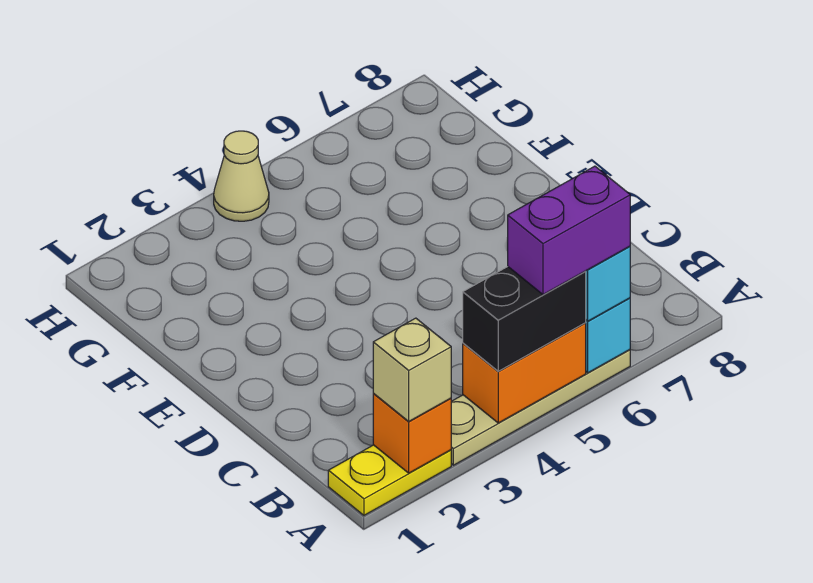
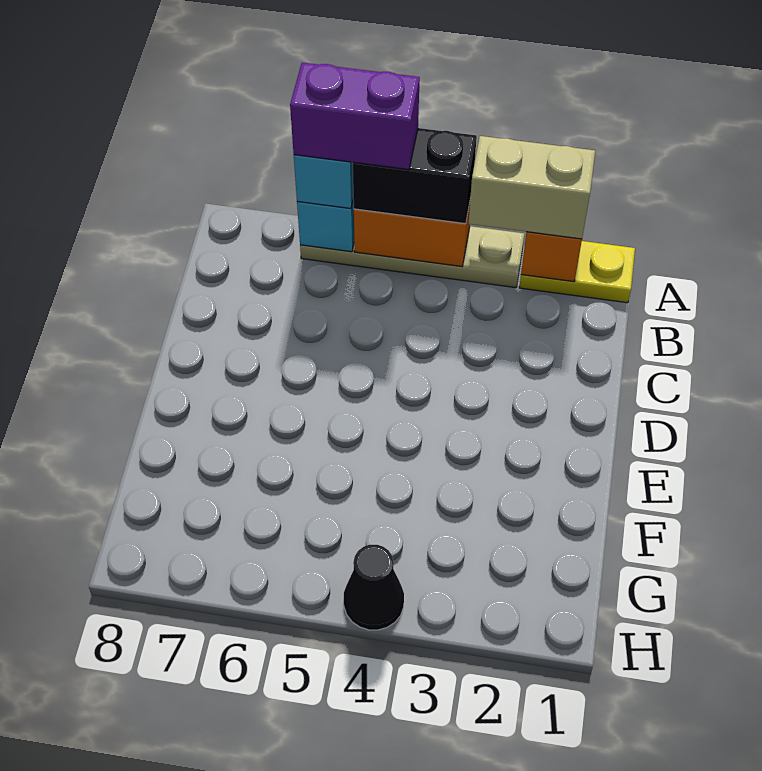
tan 1x1 brick [373,318,451,421] -> tan 1x2 brick [469,136,595,239]
tan 1x1 cone [214,131,269,221] -> black 1x1 cone [344,545,404,630]

